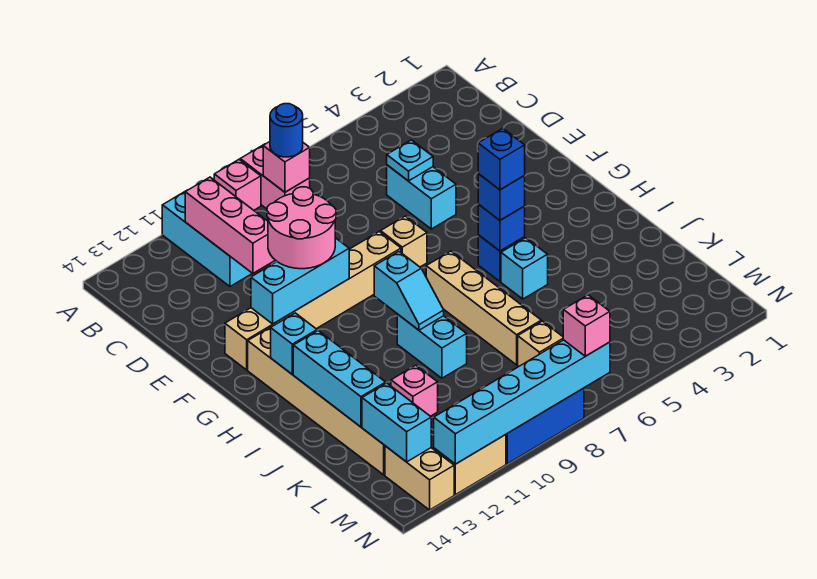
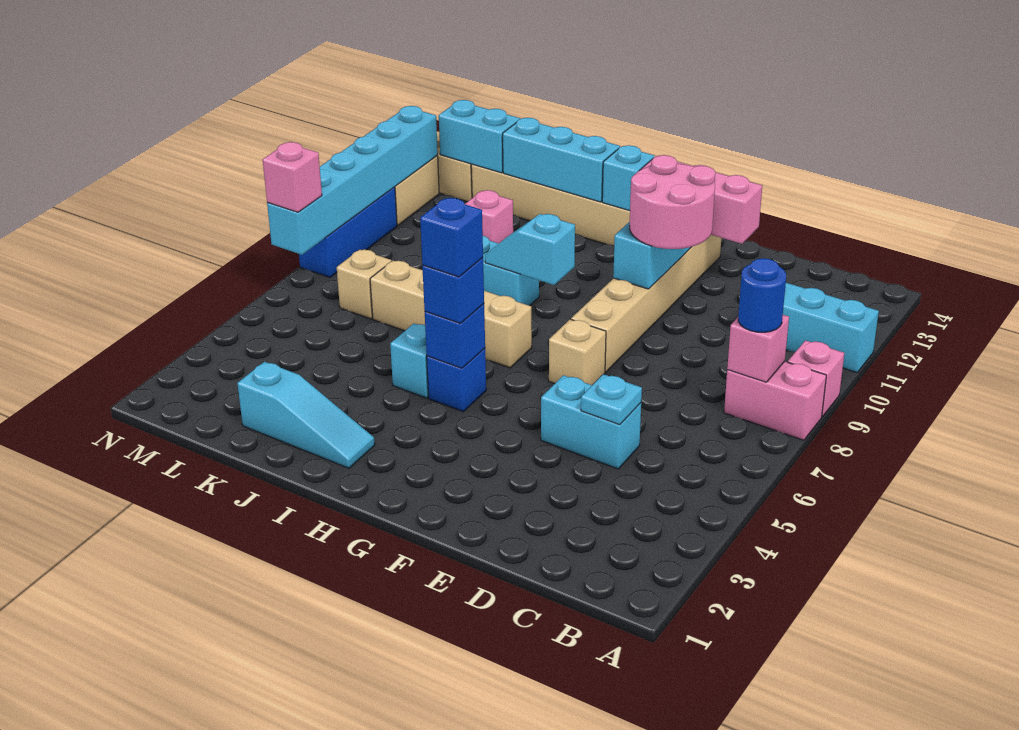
pink 1x3 brick [185,177,275,273] -> pink 1x3 brick moved to [641,155,762,244]
none -> cyan 1x3 slope [237,362,375,468]

